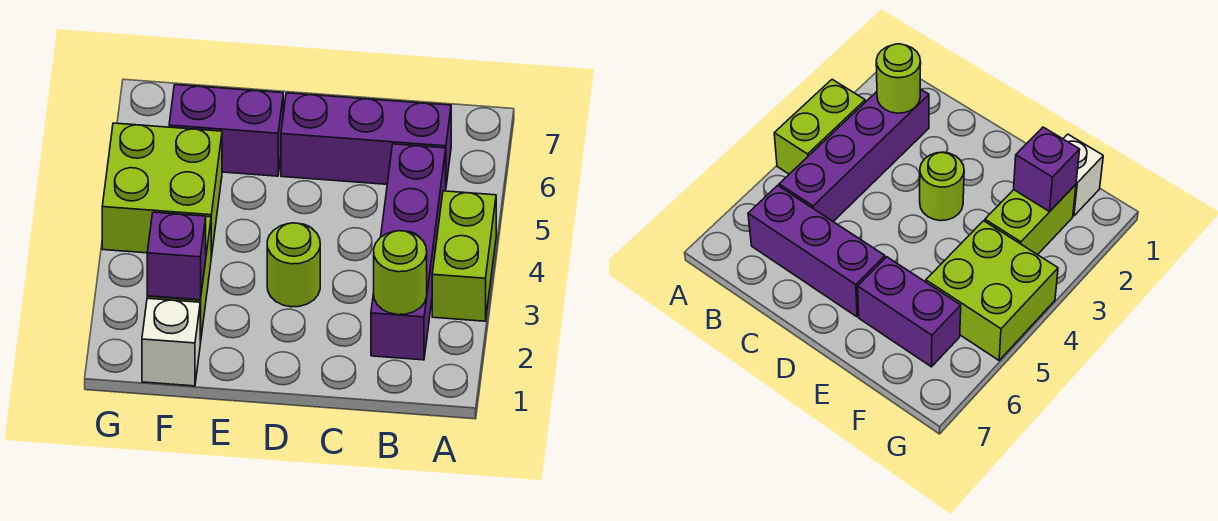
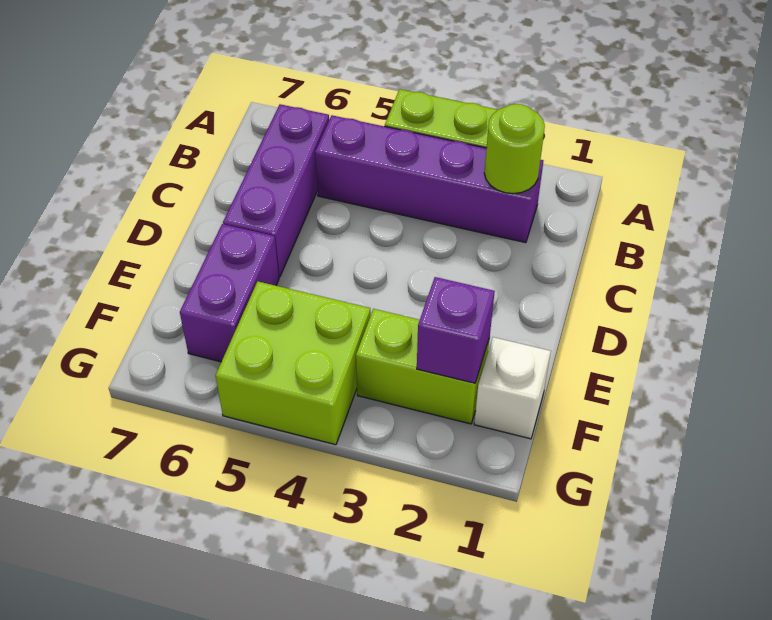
lime 1x1 round brick [267,223,320,307] -> none

